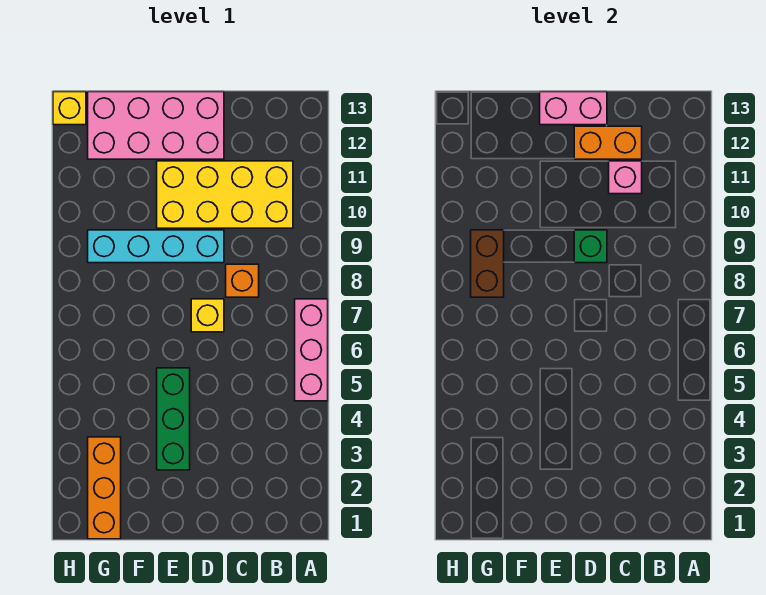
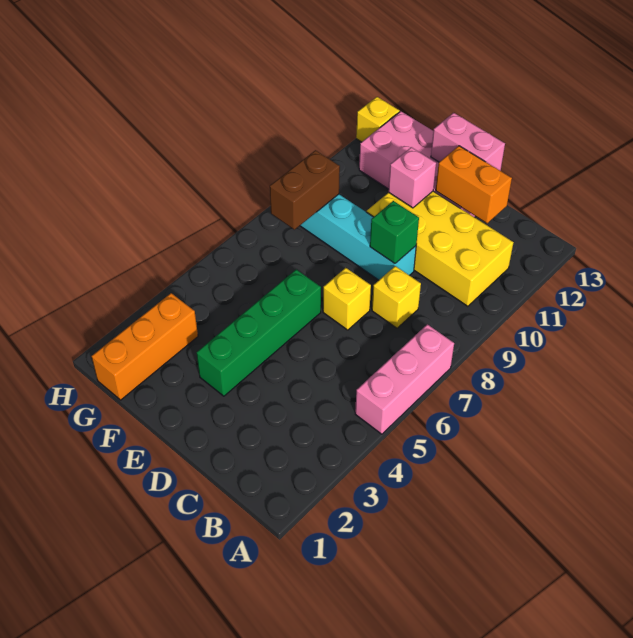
orange 1x1 brick [226,264,259,297] -> yellow 1x1 brick [372,266,421,328]
pink 1x1 brick [609,161,642,194] -> pink 1x1 brick moved to [389,147,436,208]
green 1x3 brick [157,368,190,470] -> green 1x4 brick [197,269,321,396]

